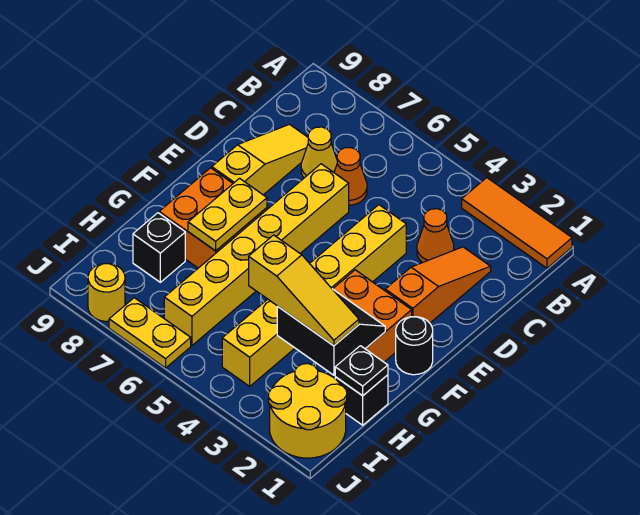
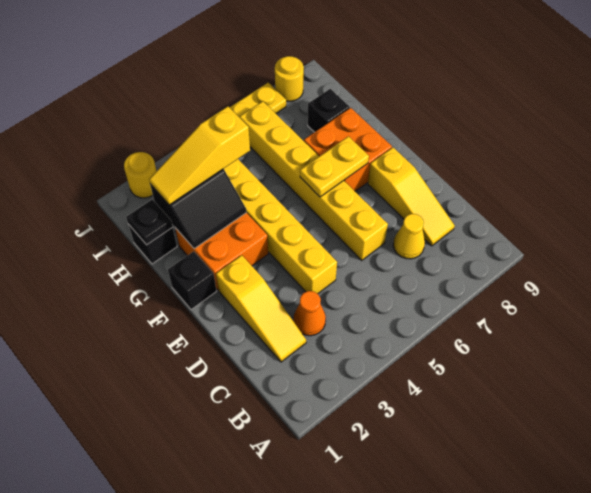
orange 1x3 tile [462,178,572,268] -> none
orange 1x3 slope [385,247,491,323] -> yellow 1x3 slope [216,255,306,362]
orange 1x1 cone [334,148,367,205] -> none
black 1x1 round brick [396,317,433,375] -> black 1x1 brick [168,251,216,310]
yellow 1x2 plate [188,178,267,251] -> yellow 1x2 plate turned to [300,136,369,197]
yellow 2x2 round brick [269,364,347,458] -> yellow 1x1 round brick [124,152,156,198]

